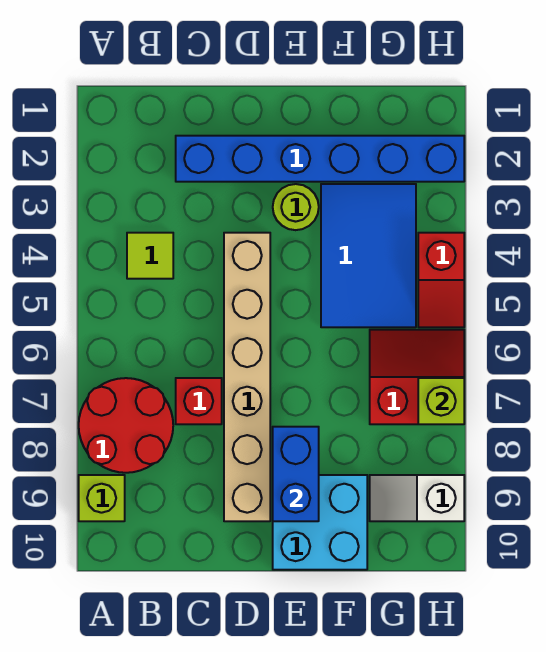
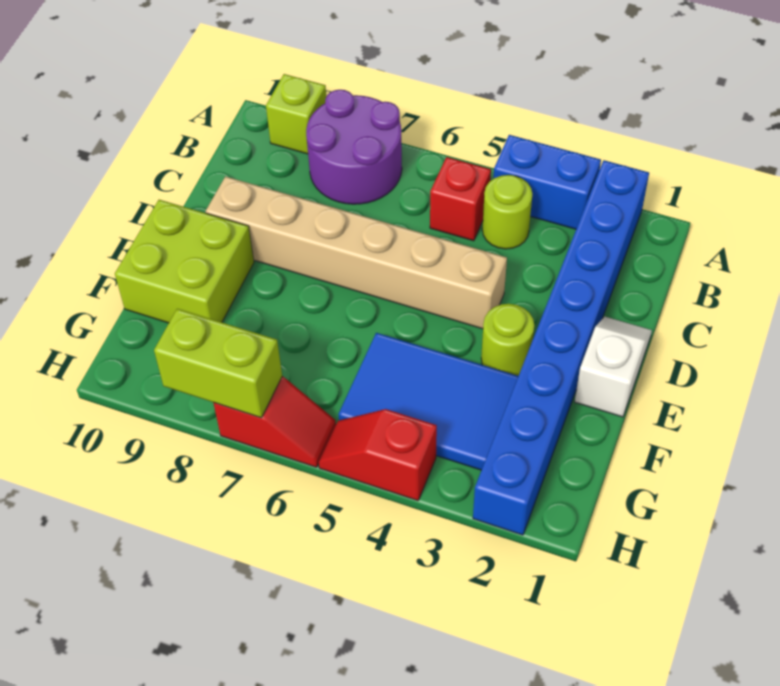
red 2x2 round brick [79,378,173,473] -> purple 2x2 round brick [306,90,402,204]
lime 1x1 tile [127,233,173,279] -> lime 1x1 round brick [482,175,532,249]
blue 1x6 brick [176,136,464,182] -> blue 1x8 brick [473,160,649,535]
red 1x1 brick [176,378,222,424] -> red 1x1 brick moved to [430,157,491,241]
blue 1x2 brick [273,427,319,521] -> blue 1x2 brick moved to [493,135,601,229]
cyan 2x2 brick [273,475,367,570] -> lime 2x2 brick [115,200,254,323]
red 2x2 slope [370,330,464,424] -> red 1x2 slope [214,376,336,467]
white 1x2 slope [370,475,464,521] -> white 1x2 slope moved to [575,317,652,417]
lime 1x1 brick [418,378,464,424] -> lime 1x2 brick [154,309,282,418]

